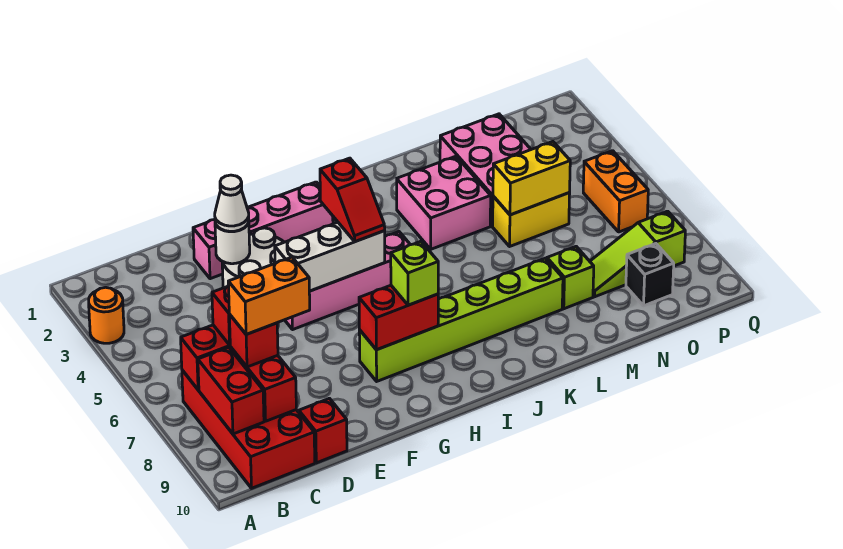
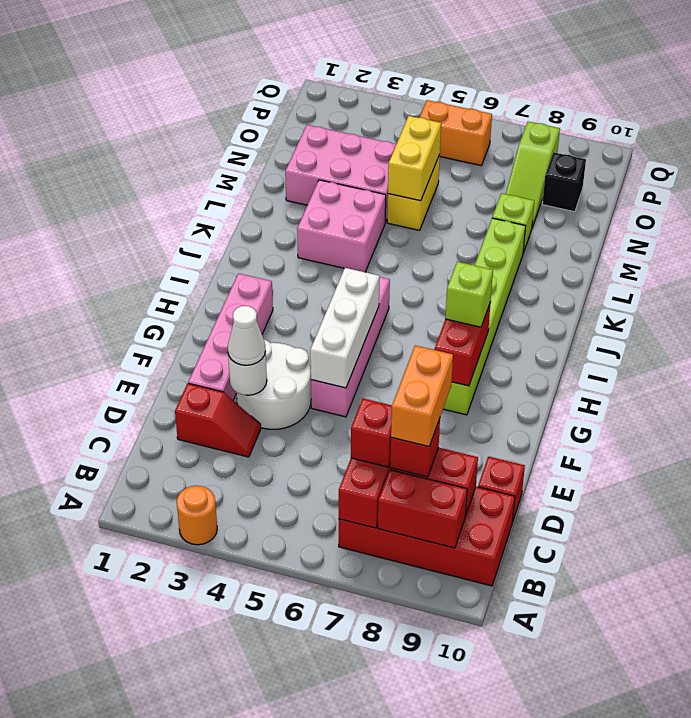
red 1x2 slope [320,158,385,242] -> red 1x2 slope moved to [175,383,261,457]

